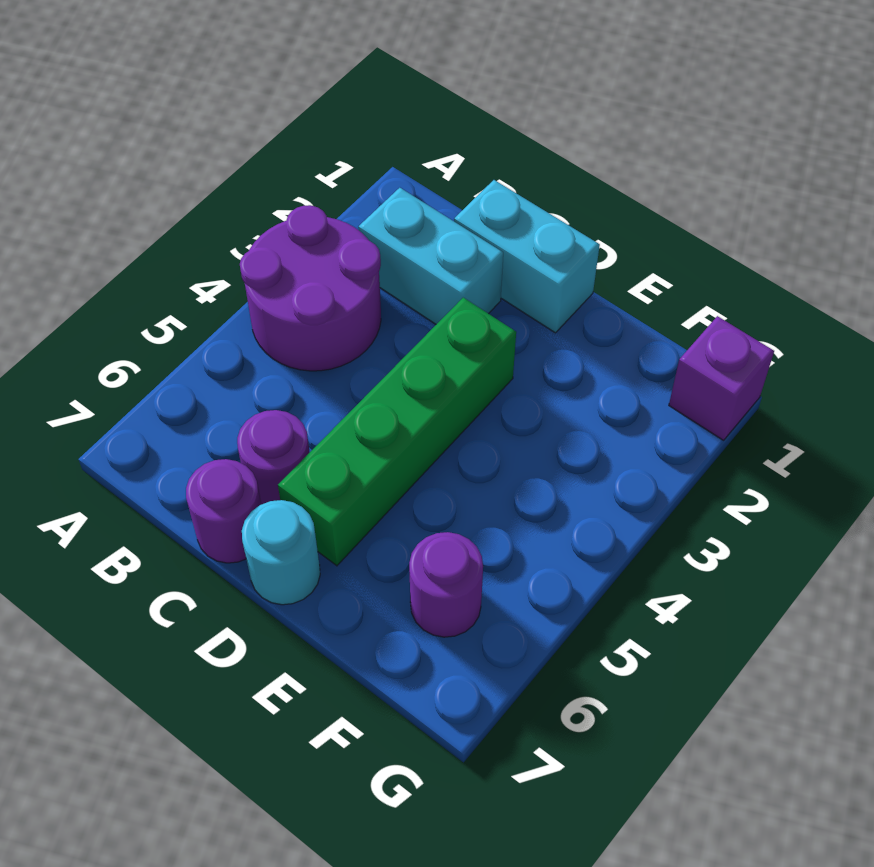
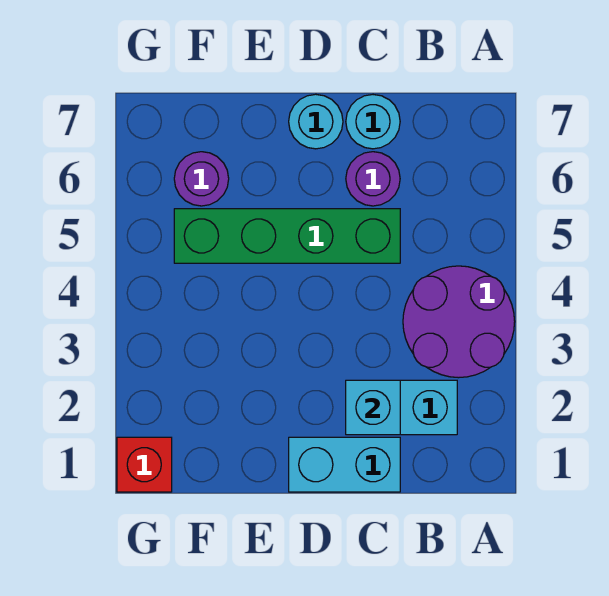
none -> cyan 1x1 brick [346,380,400,435]
purple 1x1 round brick [186,459,261,563] -> cyan 1x1 round brick [346,95,400,149]
green 1x4 brick [278,298,516,566] -> green 1x4 brick turned to [174,209,400,263]
purple 1x1 brick [669,316,774,440] -> red 1x1 brick [117,437,172,492]

